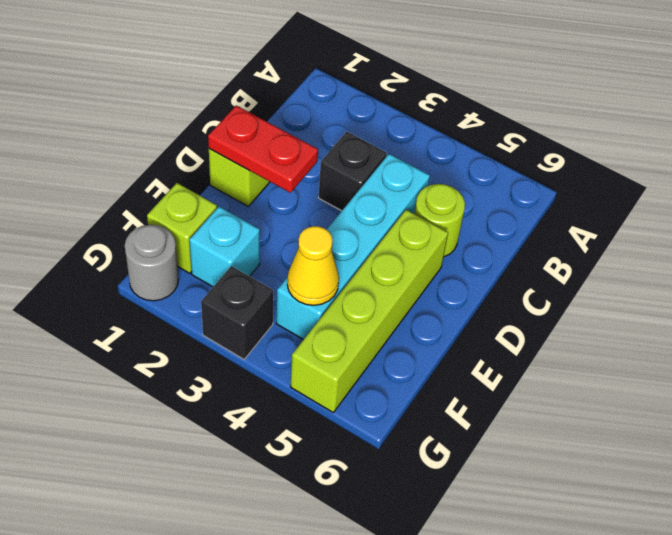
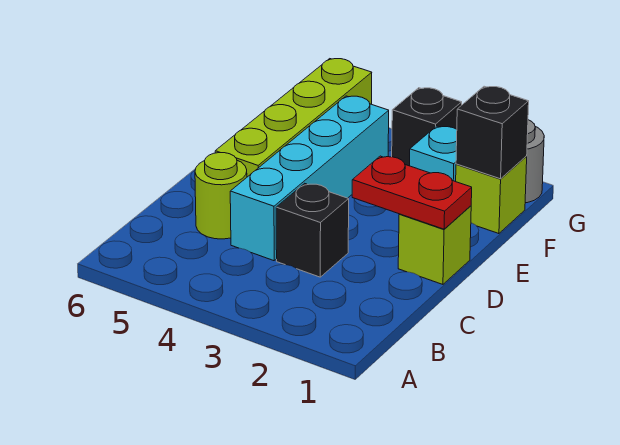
none -> black 1x1 brick [456,86,529,179]
yellow 1x1 cone [287,226,339,305] -> none

